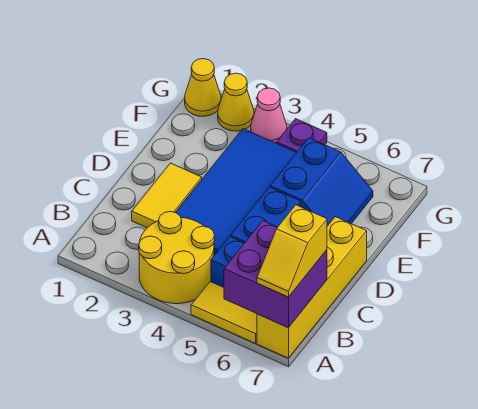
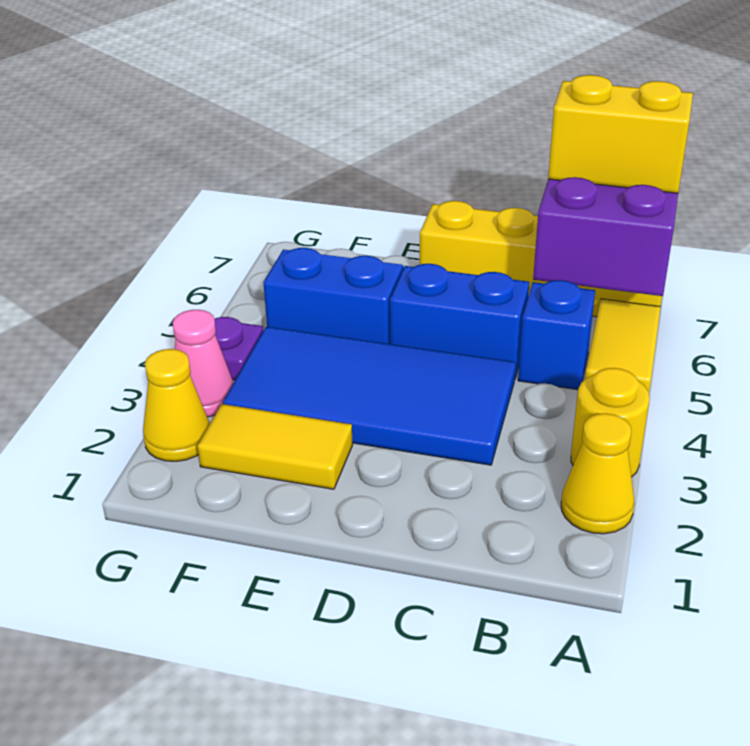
yellow 2x2 round brick [139,212,215,304] -> yellow 1x1 round brick [571,368,650,477]
yellow 1x2 slope [257,205,327,297] -> yellow 1x2 brick [548,75,693,193]
yellow 1x2 tile [132,163,202,228] -> yellow 1x2 tile moved to [198,404,353,489]
yellow 1x1 cone [185,59,221,116] -> yellow 1x1 cone moved to [561,413,635,534]

